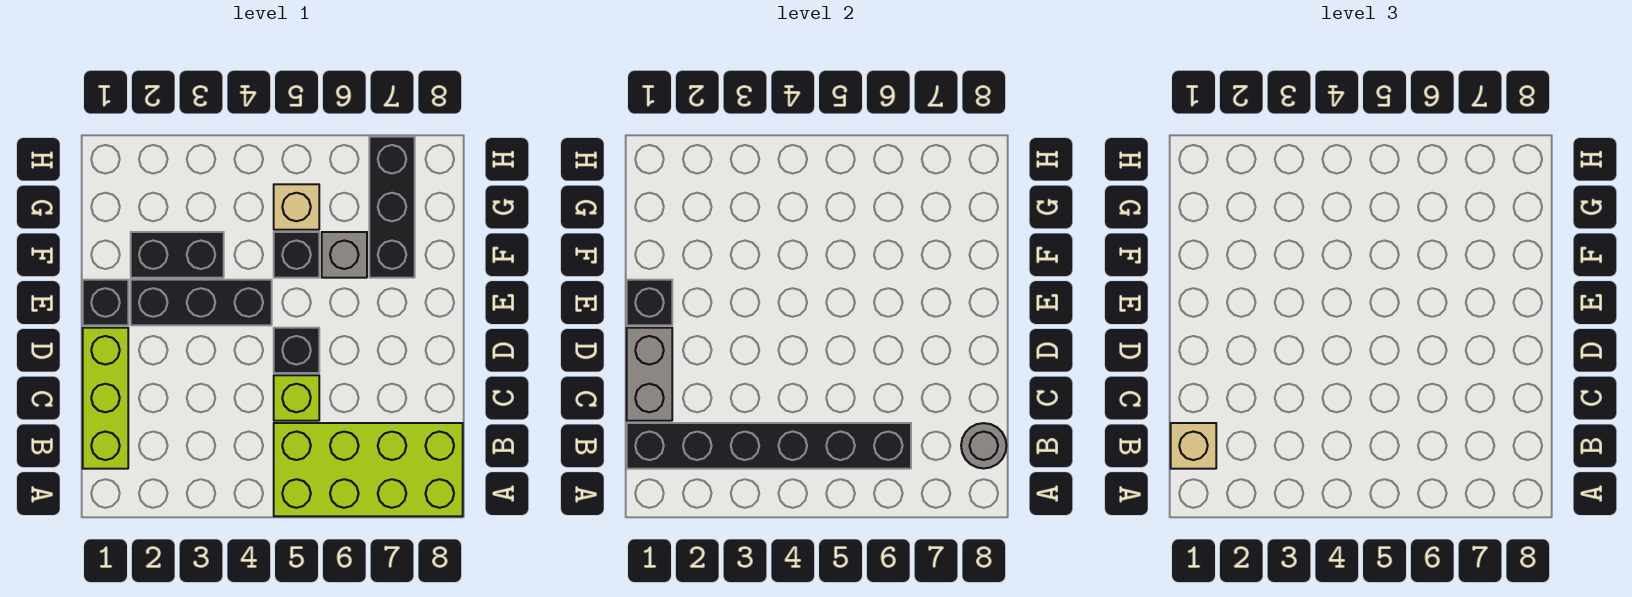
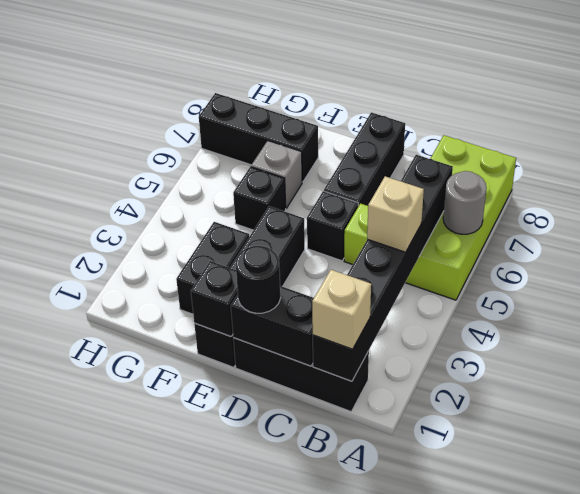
lime 1x3 brick [83,328,128,469] -> black 1x3 brick [233,338,369,411]
grey 1x1 round brick [961,423,1006,468] -> grey 1x1 round brick moved to [443,171,487,234]
grey 1x2 brick [627,328,672,421] -> black 1x2 brick [231,286,314,366]
none -> black 1x1 round brick [236,246,281,313]
none -> black 1x3 brick [324,112,405,206]
tan 1x1 brick [274,184,319,230] -> tan 1x1 brick moved to [367,176,424,252]

